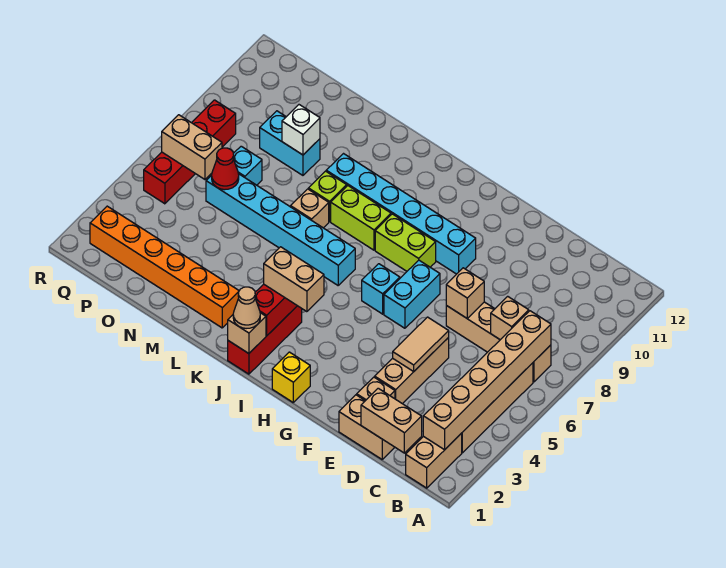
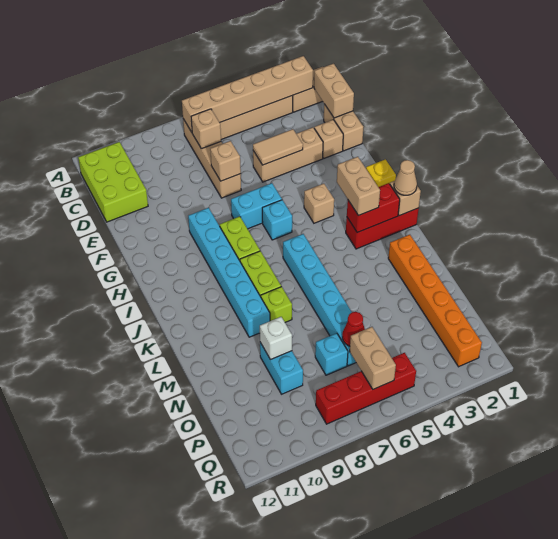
none -> lime 2x3 brick [78,142,148,222]
tan 1x1 brick [291,189,329,228] -> tan 1x1 brick moved to [304,184,334,223]

